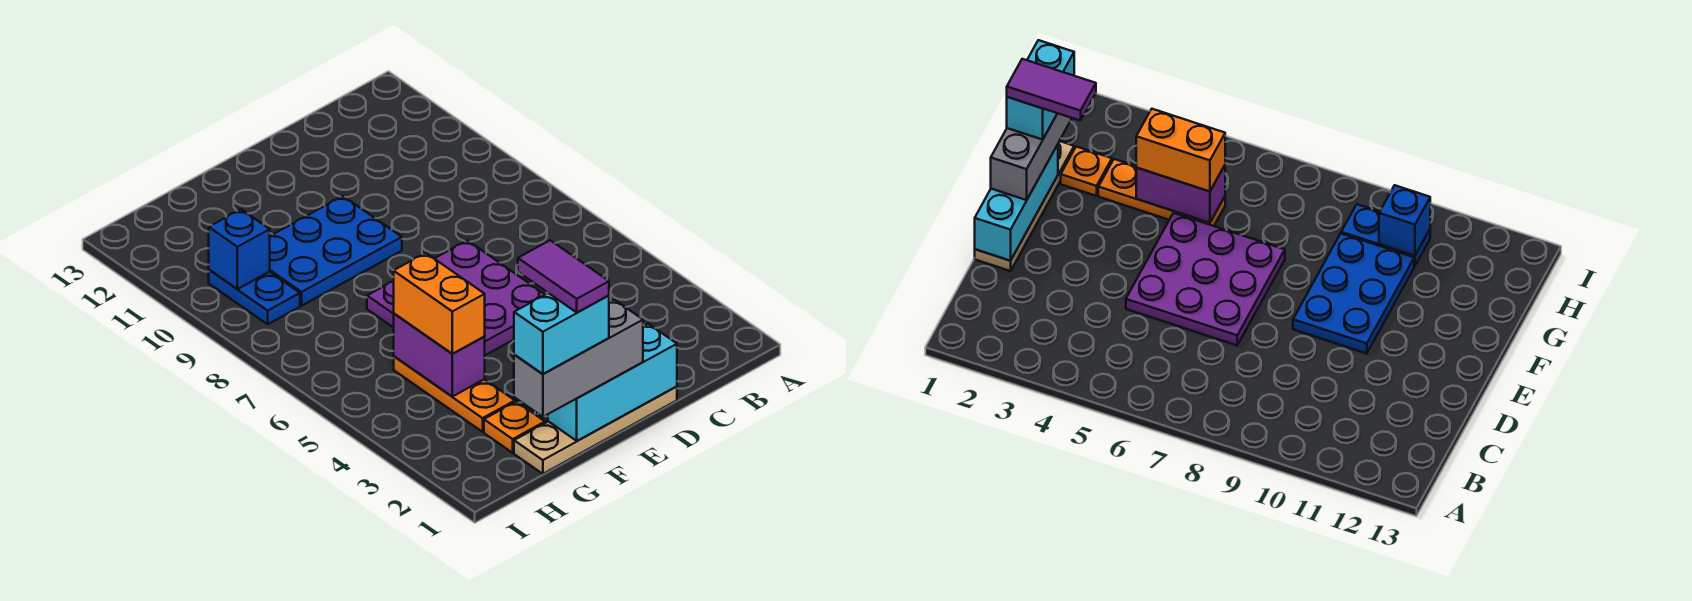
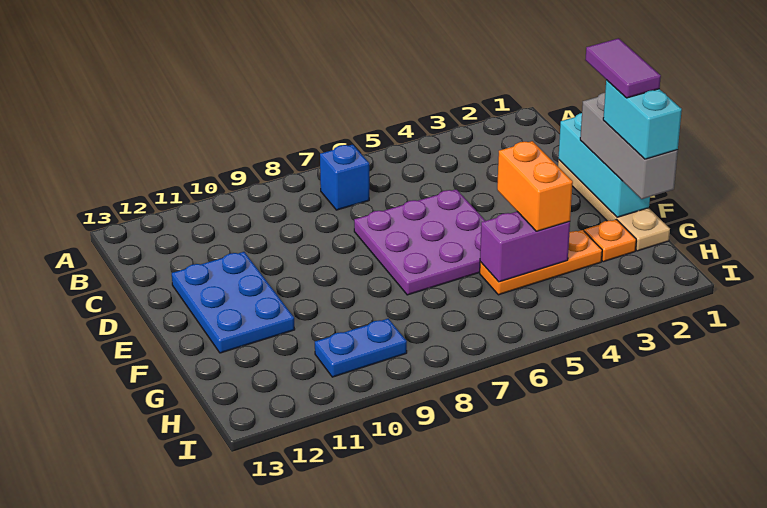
blue 2x3 plate [270,196,402,306] -> blue 2x3 plate moved to [172,252,295,353]
purple 1x2 tile [518,240,609,313] -> purple 1x2 tile turned to [585,38,661,98]
orange 1x2 brick [394,253,485,354] -> orange 1x2 brick turned to [497,141,573,231]
blue 1x1 brick [209,209,270,289] -> blue 1x1 brick moved to [320,145,369,210]

